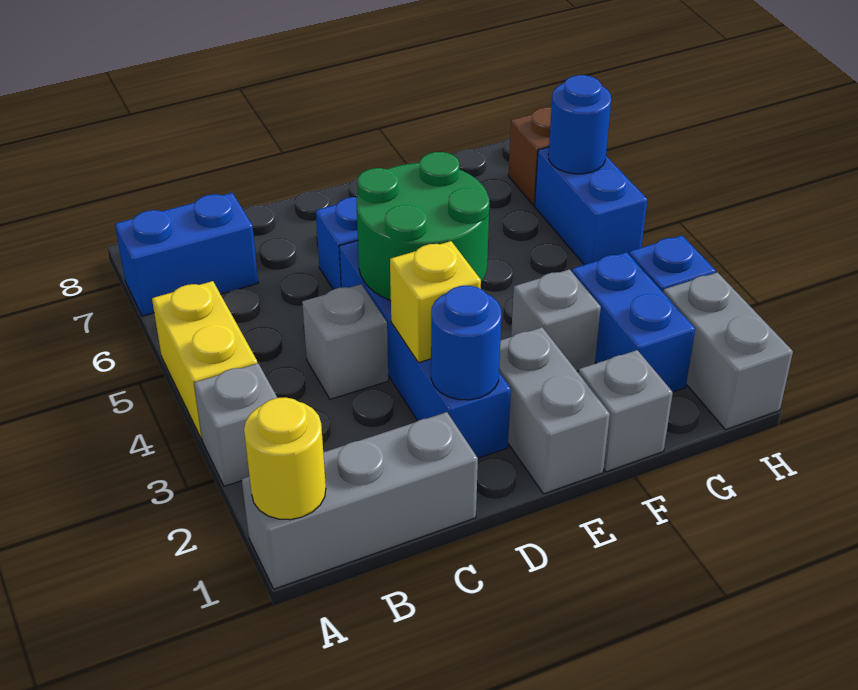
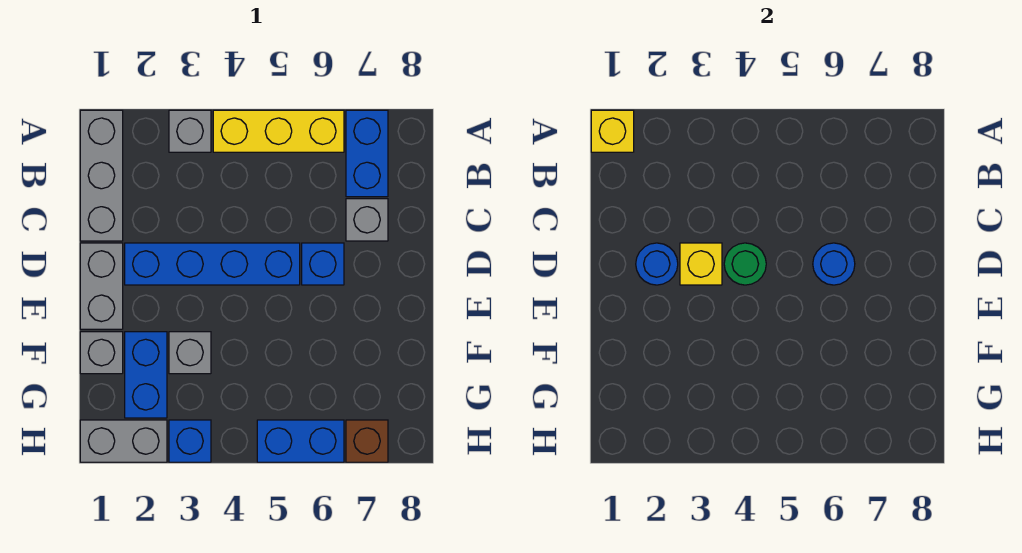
yellow 1x1 round brick [244,397,326,520] -> yellow 1x1 brick [591,110,634,152]
yellow 1x2 brick [152,281,257,440] -> yellow 1x3 brick [213,110,344,152]
grey 1x1 brick [302,284,388,399] -> grey 1x1 brick moved to [346,199,388,241]
green 2x2 round brick [357,152,489,301] -> green 1x1 round brick [724,243,766,285]
grey 1x2 brick [499,327,610,494] -> grey 1x2 brick turned to [80,243,123,329]
blue 1x2 brick [572,252,695,392] -> blue 1x2 brick turned to [125,332,167,418]
blue 1x1 round brick [548,75,611,174] -> blue 1x1 round brick moved to [813,243,855,285]

